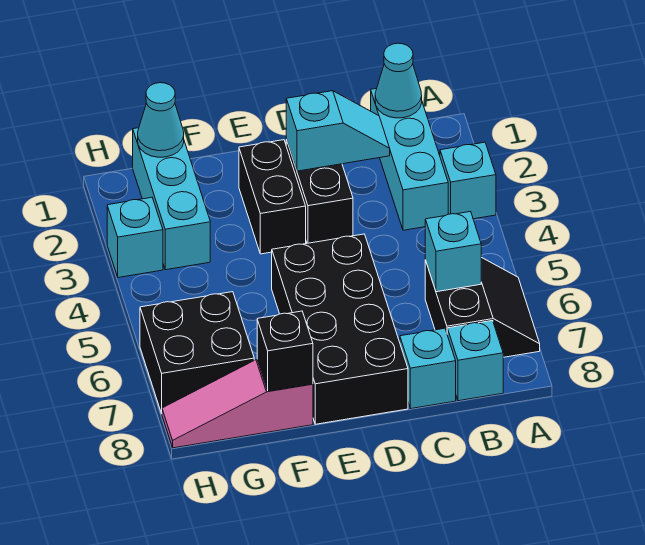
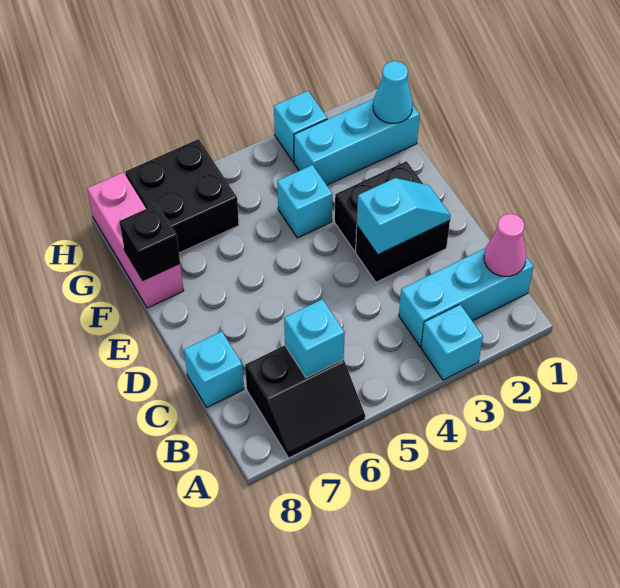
cyan 1x1 cone [375,43,422,118] -> pink 1x1 cone [484,214,527,276]
cyan 1x1 brick [447,321,503,401] -> cyan 1x1 brick moved to [277,165,332,238]
cyan 1x2 slope [286,91,390,171] -> cyan 1x2 slope turned to [357,178,451,254]
black 2x4 brick [272,234,408,424] -> none
pink 1x3 slope [162,360,313,448] -> pink 1x3 brick [87,172,184,308]

